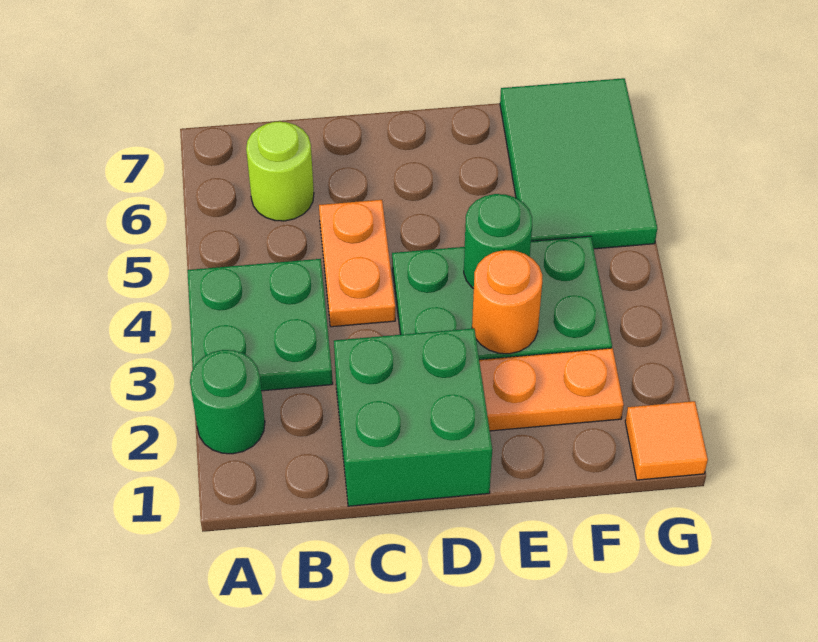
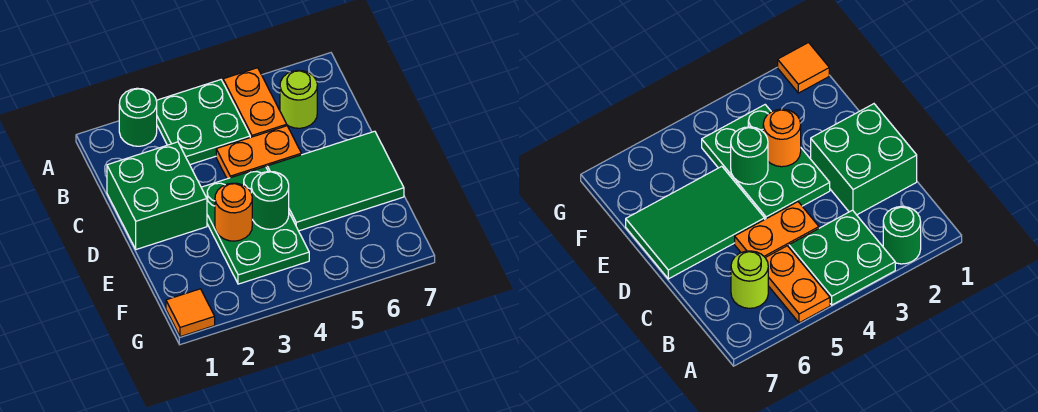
orange 1x2 plate [479,348,624,431] -> orange 1x2 plate moved to [223,68,287,137]
green 2x3 tile [500,78,657,249] -> green 2x3 tile moved to [267,131,404,231]

